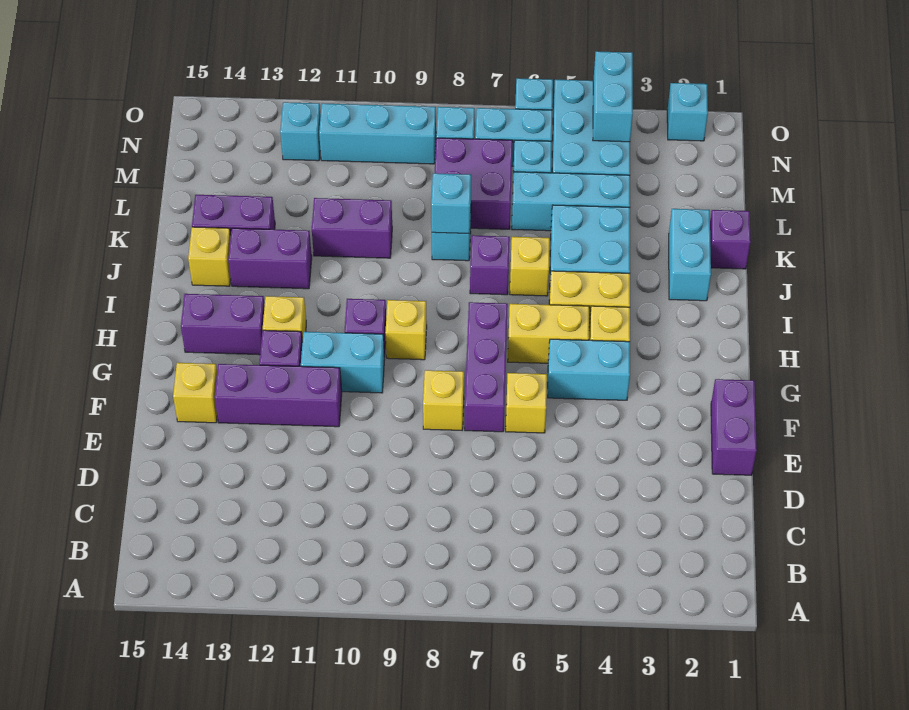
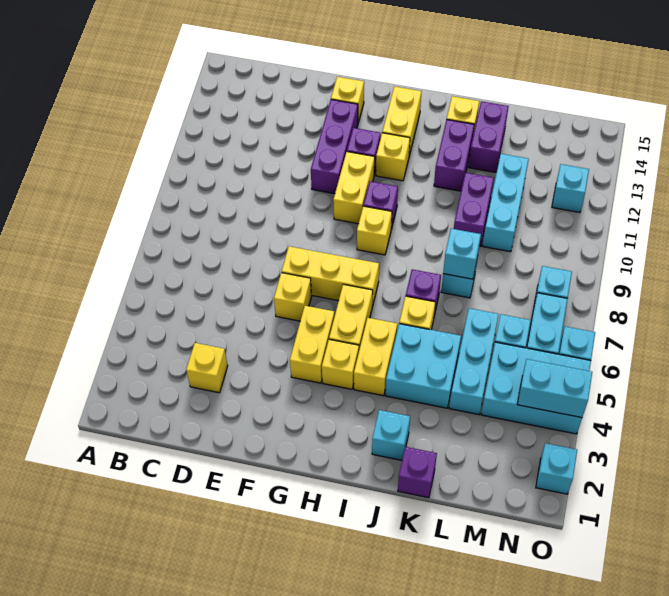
purple 1x2 brick [711,379,757,475] -> none
purple 1x3 brick [465,302,508,432] -> yellow 1x3 brick [282,246,379,307]
yellow 1x1 brick [423,370,464,430] -> yellow 1x1 brick moved to [186,343,228,393]
cyan 1x2 brick [548,339,630,400] -> yellow 1x2 brick [290,306,335,383]
cyan 1x2 brick [301,332,384,393] -> yellow 1x2 brick [333,152,375,224]
purple 1x2 brick [181,294,265,355] -> yellow 1x2 brick [382,86,422,156]
cyan 1x2 brick [669,209,711,301] -> cyan 1x1 brick [372,410,410,460]
purple 2x2 brick [435,138,513,229] -> none
cyan 1x3 brick [319,103,436,164] -> cyan 1x3 brick moved to [482,154,529,252]

